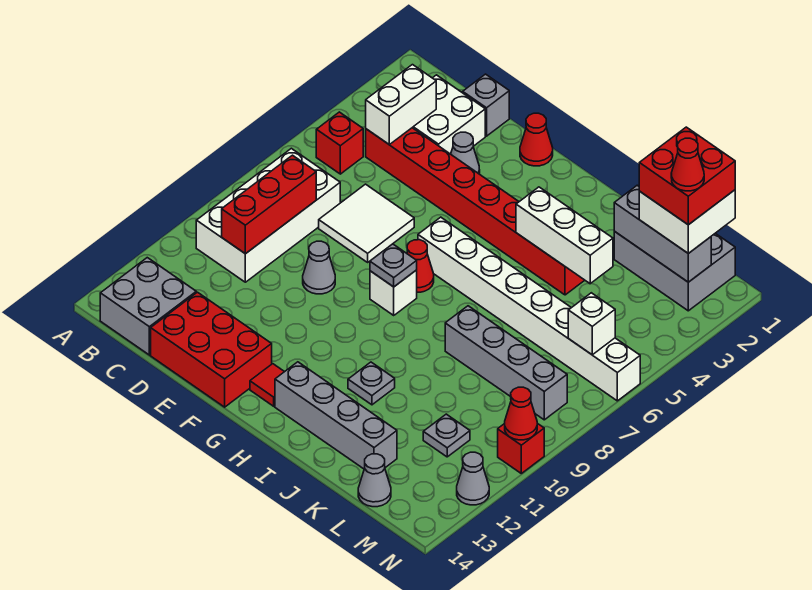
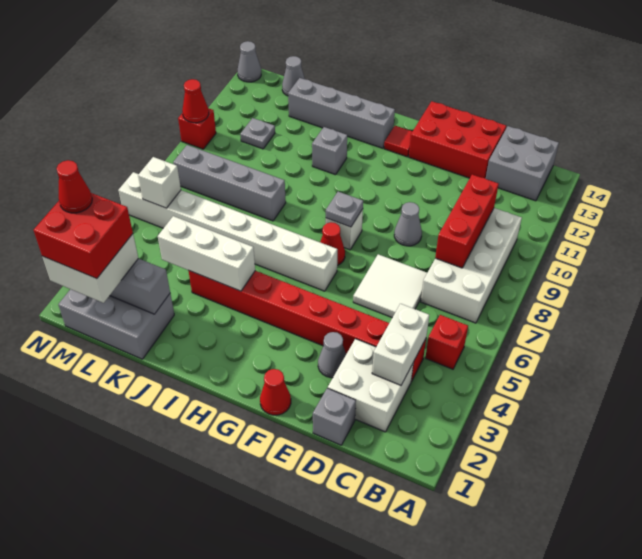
grey 1x1 plate [348,362,395,405] -> grey 1x1 brick [312,127,347,175]
grey 1x1 cone [457,452,489,505] -> grey 1x1 cone moved to [237,41,261,82]

